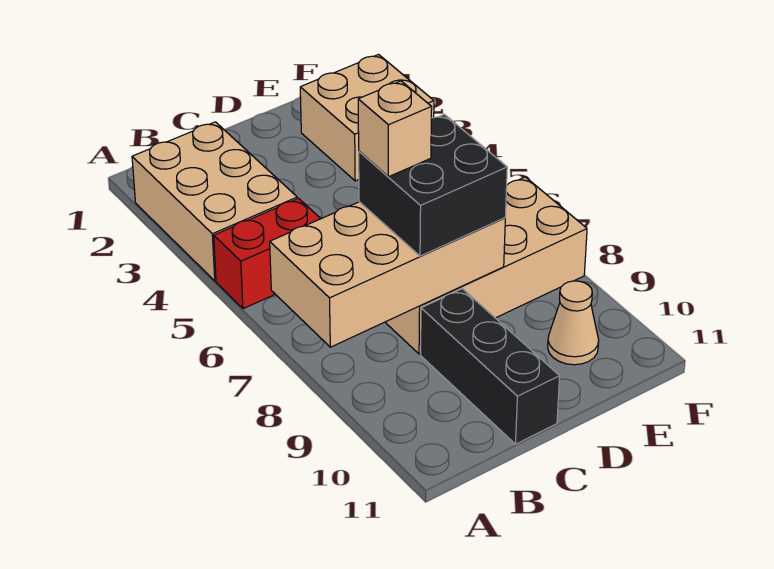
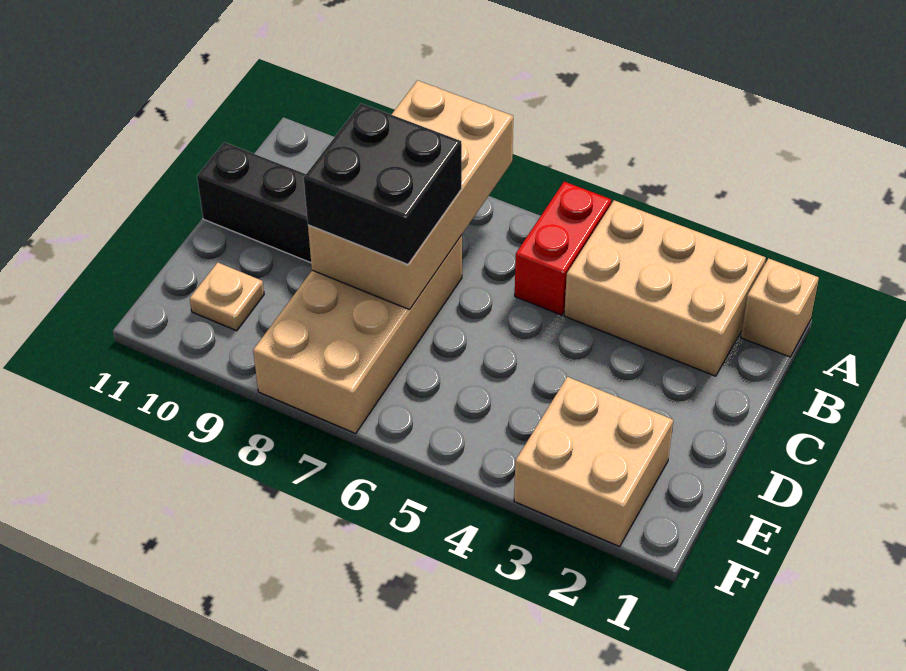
tan 1x1 brick [358,81,432,177] -> tan 1x1 brick moved to [741,258,819,357]
tan 1x1 cone [548,281,599,365] -> tan 1x1 plate [190,262,264,331]

